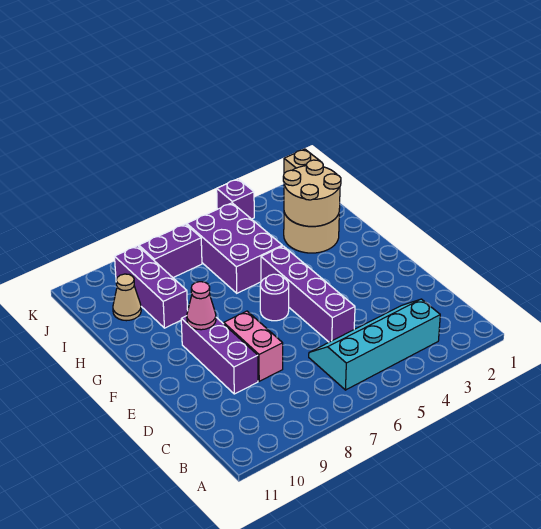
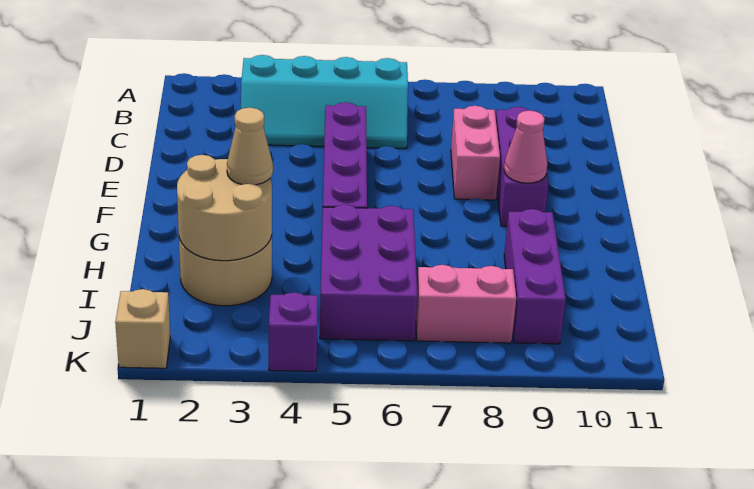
purple 1x1 round brick [260,274,289,321] -> none
tan 1x1 cone [113,274,141,321] -> tan 1x1 cone moved to [227,108,273,185]
purple 1x2 brick [139,224,202,278] -> pink 1x2 brick [416,265,516,343]

